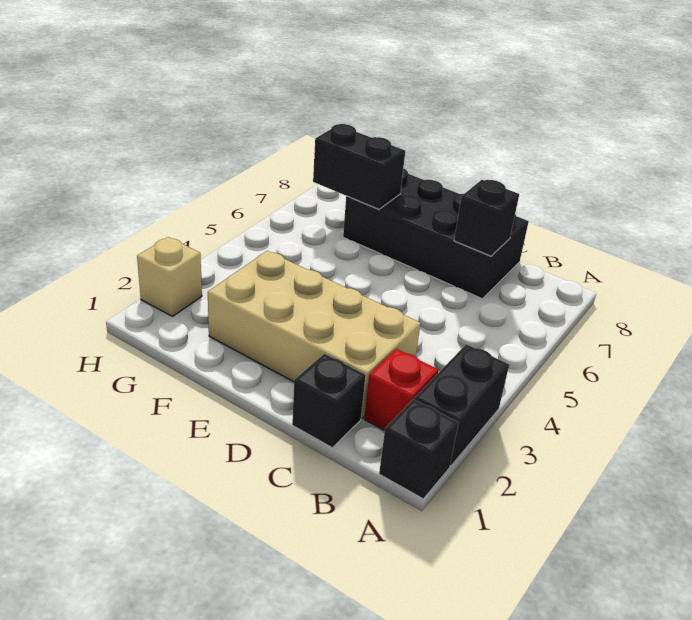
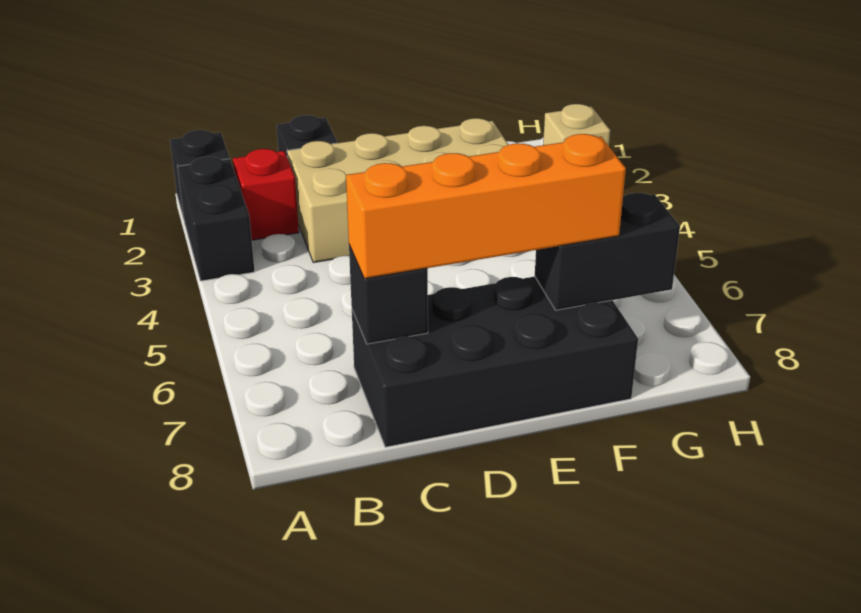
none -> orange 1x4 brick [346,134,626,279]

